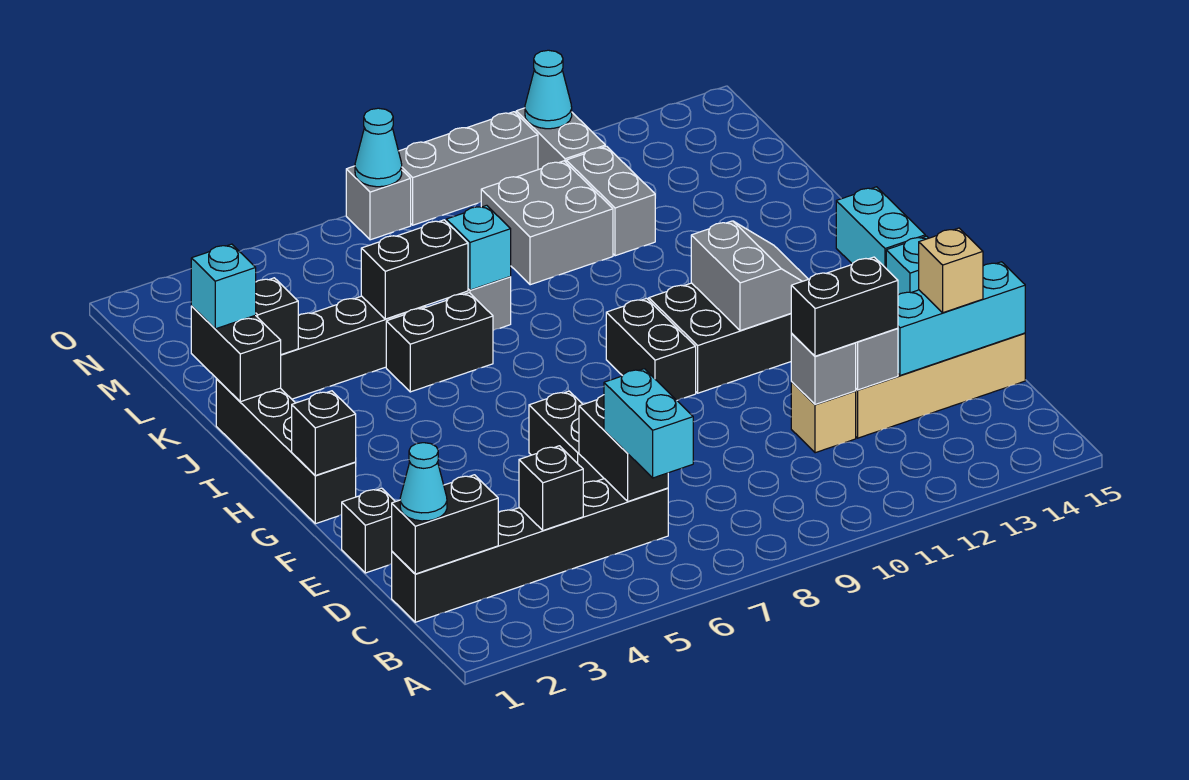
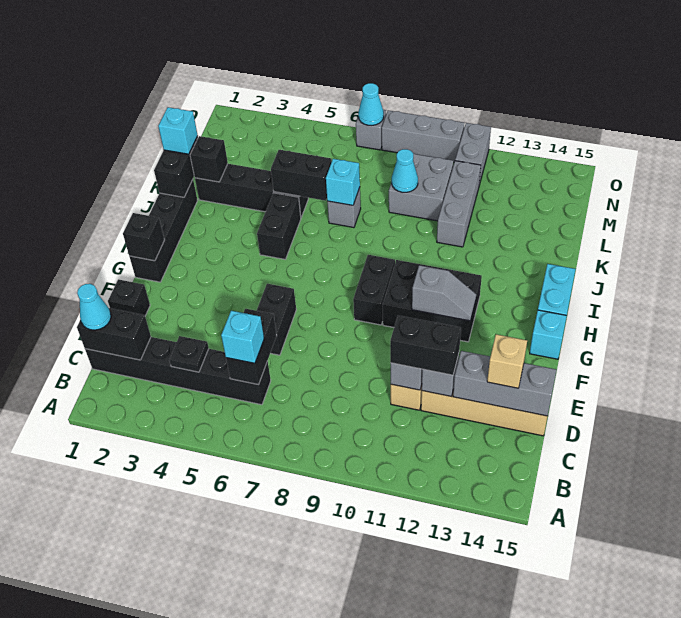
cyan 1x2 brick [604,369,693,478] -> cyan 1x1 brick [221,311,264,363]
black 1x1 brick [519,446,583,530] -> black 1x1 plate [169,336,209,372]
cyan 1x3 brick [898,262,1025,375] -> grey 1x3 brick [453,351,556,416]
grey 2x2 slope [691,221,808,331] -> grey 1x2 slope [412,265,476,321]
black 1x2 brick [386,293,493,392] -> black 1x2 brick turned to [257,193,301,259]
grey 1x2 brick [566,146,655,256] -> grey 1x3 brick [437,161,481,247]
cyan 1x1 cone [525,50,572,129] -> cyan 1x1 cone moved to [392,149,418,192]

